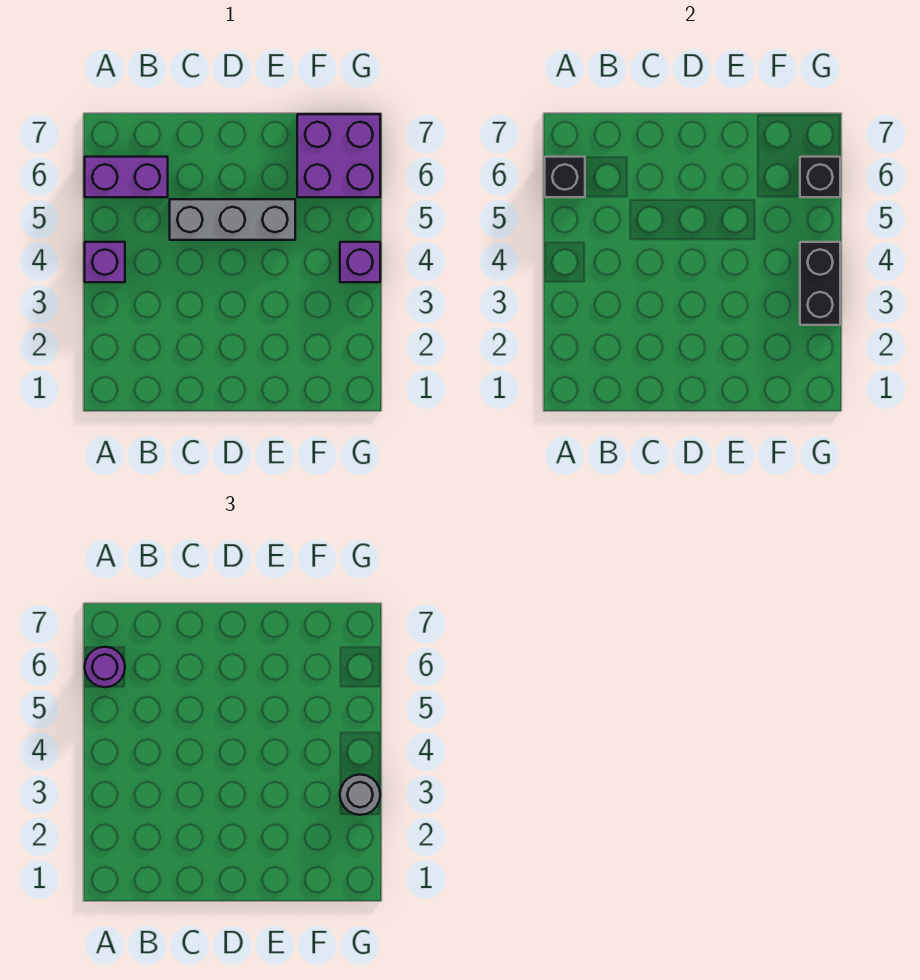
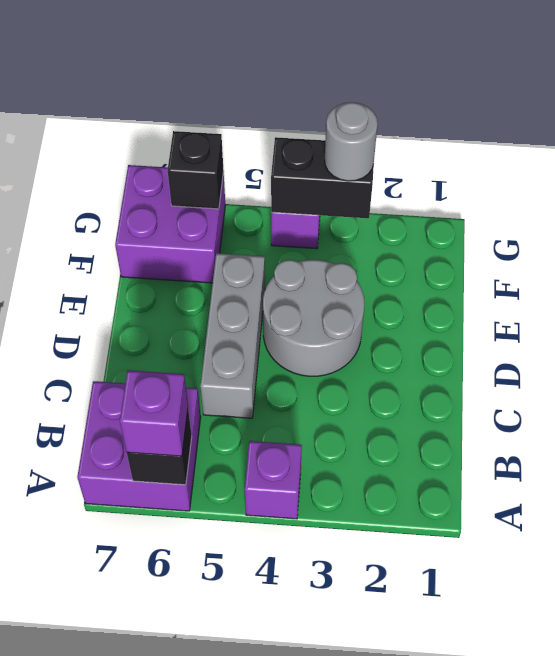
purple 1x2 brick [85,157,168,197] -> purple 2x2 brick [77,381,201,511]
purple 1x1 round brick [85,647,125,687] -> purple 1x1 brick [120,370,188,456]
none -> grey 2x2 round brick [263,260,364,376]

